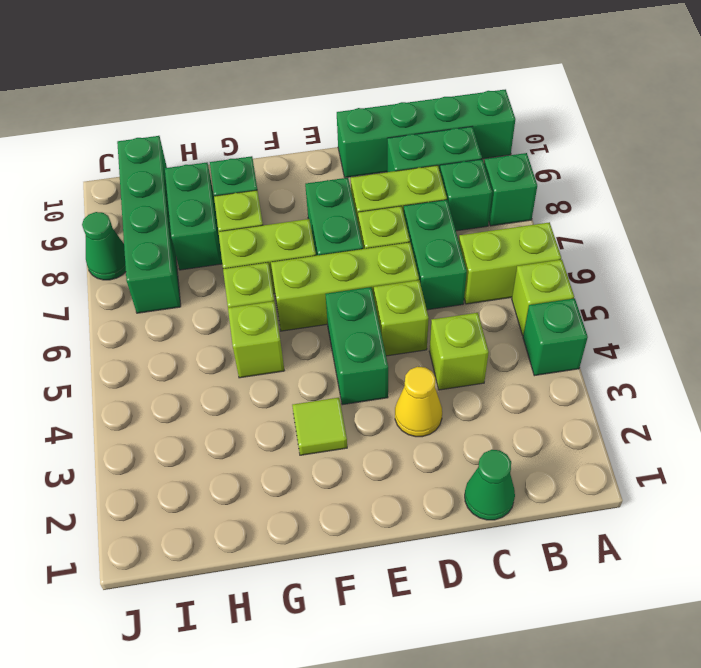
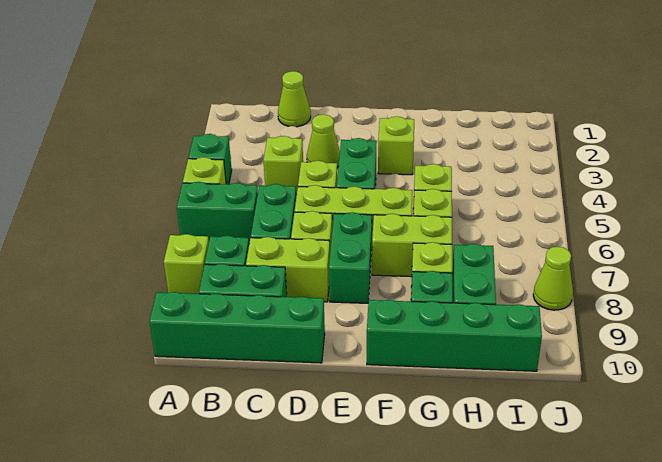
lime 1x2 brick [459,222,561,304] -> green 1x2 brick [177,182,258,243]
green 1x1 brick [484,153,537,226] -> lime 1x1 brick [164,234,209,294]
green 1x1 cone [465,450,515,520] -> lime 1x1 cone [278,71,311,127]
yellow 1x1 cone [395,367,442,437] -> lime 1x1 cone [307,114,340,168]
lime 1x1 tile [292,398,347,455] -> lime 1x1 brick [378,116,414,175]
green 1x4 brick [117,136,181,313] -> green 1x4 brick turned to [367,300,542,371]
green 1x1 cone [82,212,126,280] -> lime 1x1 cone [533,247,573,310]

